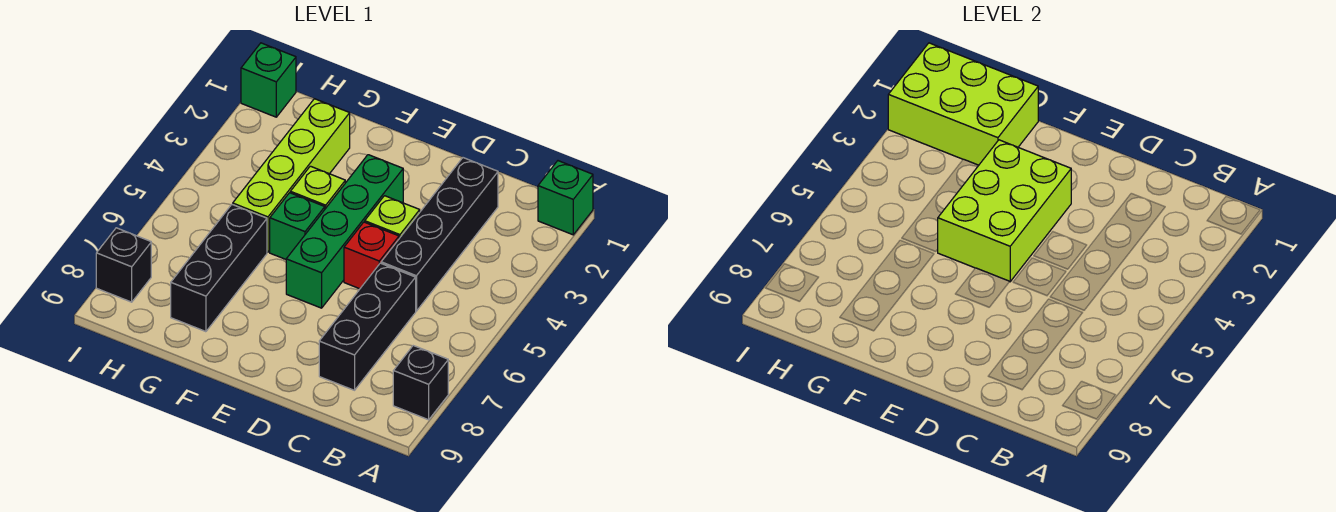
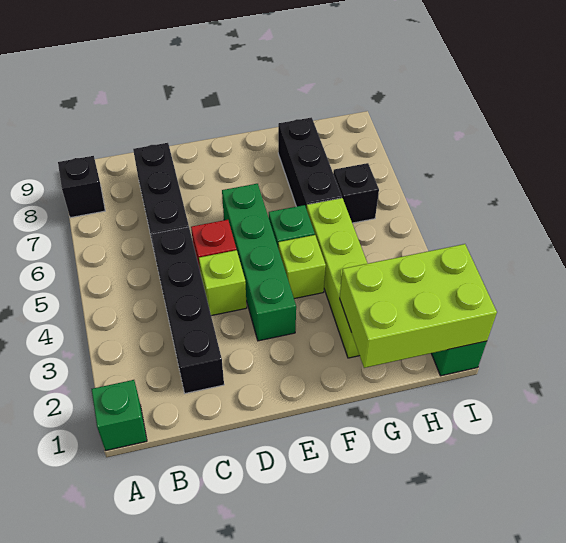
lime 2x3 brick [937,140,1071,282] -> none
black 1x1 brick [96,228,151,302] -> black 1x1 brick moved to [333,163,379,223]

